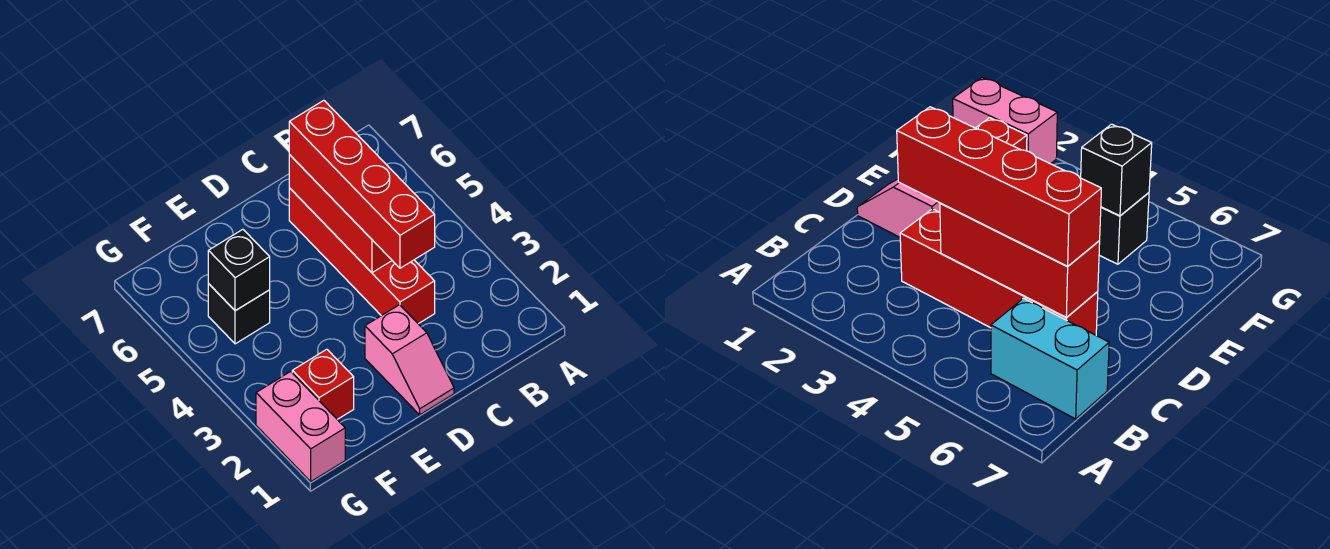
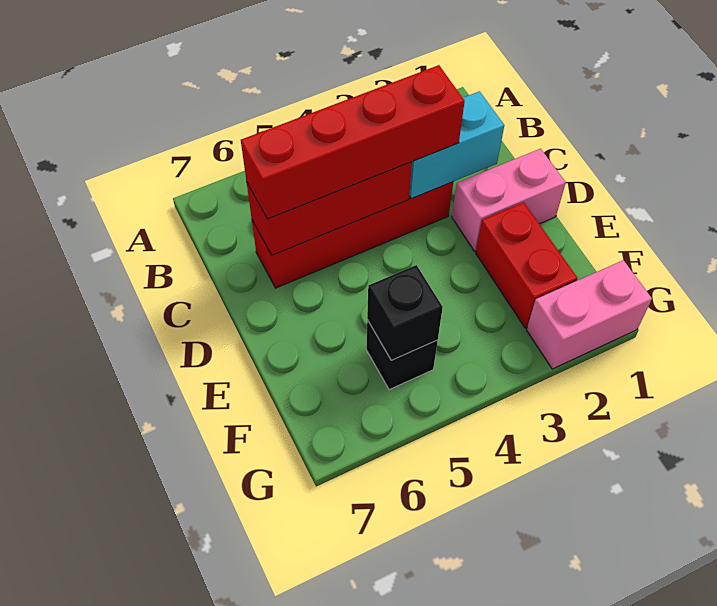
cyan 1x2 brick [991,298,1109,419] -> cyan 1x2 brick moved to [409,91,504,199]
pink 1x2 slope [365,305,454,415] -> pink 1x2 brick [452,149,566,251]
red 1x1 brick [292,349,354,419] -> red 1x2 brick [476,202,577,328]

